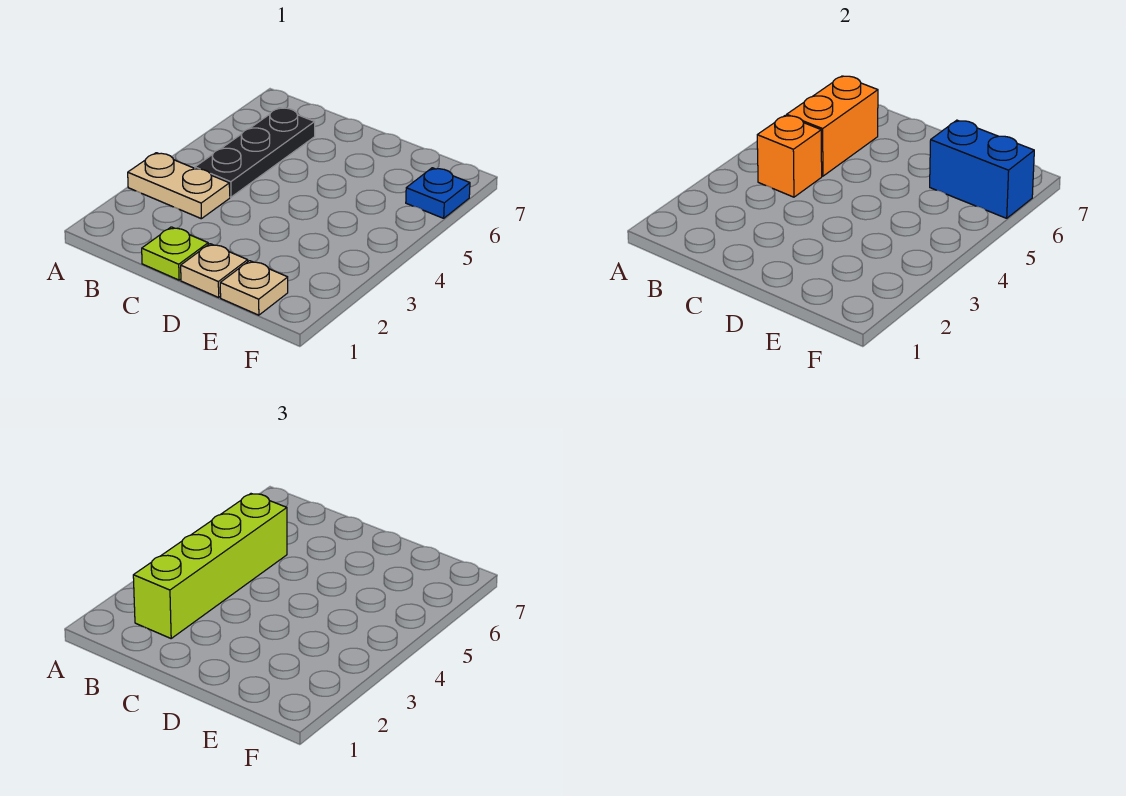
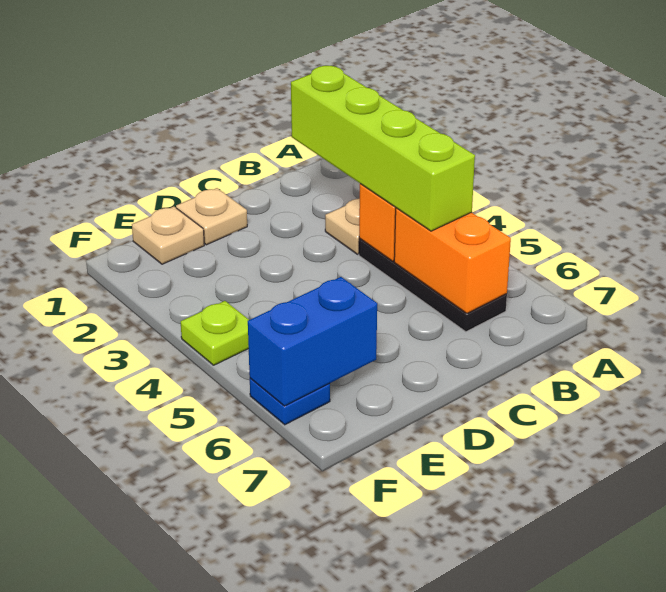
lime 1x1 plate [142,227,208,280] -> lime 1x1 plate moved to [181,301,249,365]

